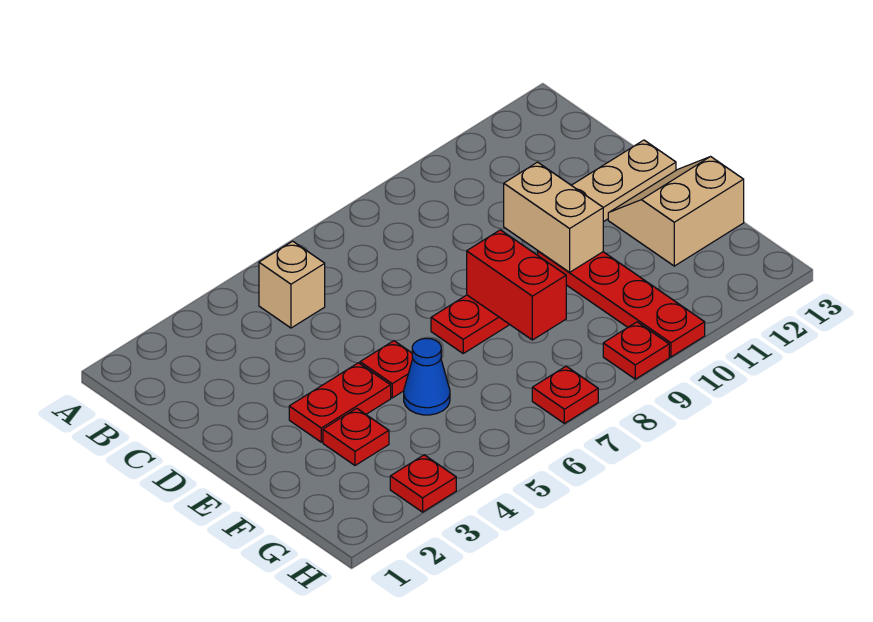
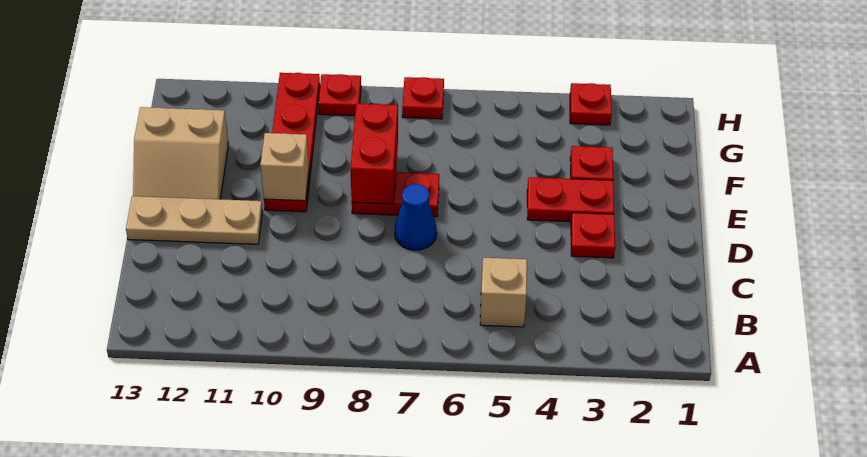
tan 1x2 brick [504,162,603,272] -> tan 1x1 brick [260,133,309,201]
red 1x1 plate [360,341,413,398] -> red 1x1 plate moved to [571,213,615,258]
blue 1x1 cone [404,339,450,415] -> blue 1x1 cone moved to [395,184,437,250]

